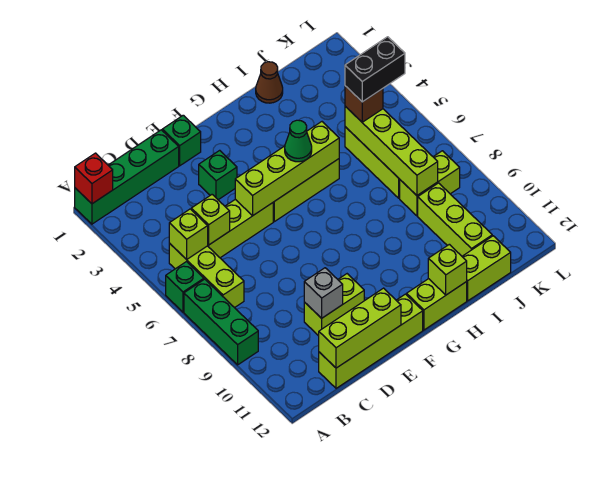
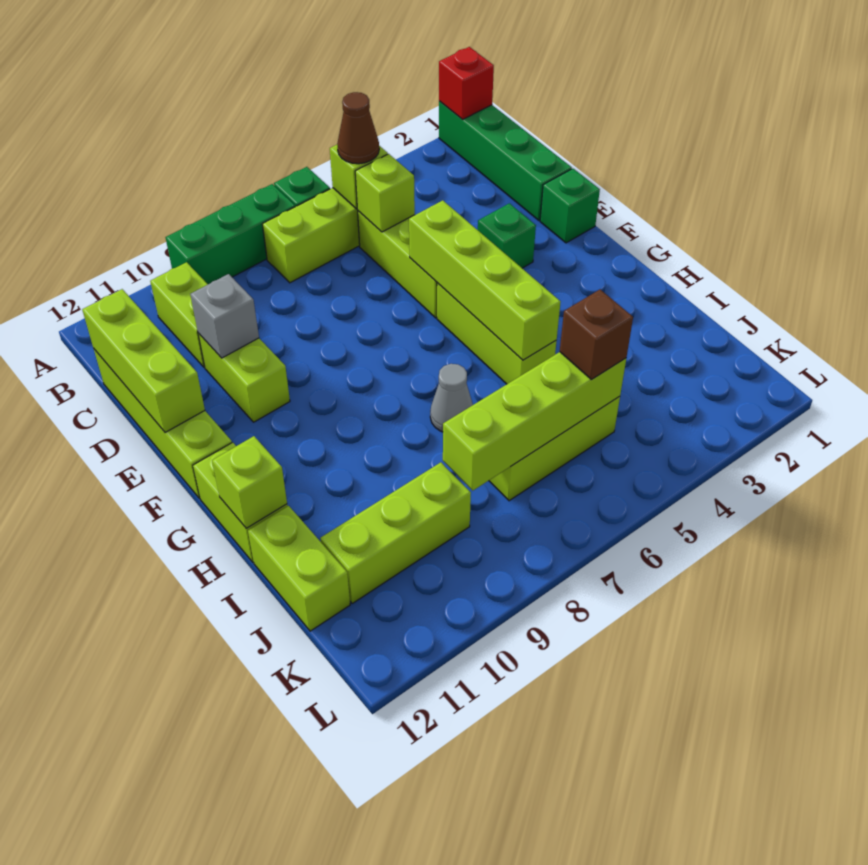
green 1x1 cone [285,120,312,162] -> none
none -> grey 1x1 cone [430,364,473,432]
brown 1x1 cone [256,62,283,103] -> brown 1x1 cone moved to [337,92,379,164]
black 1x2 brick [345,37,405,102] -> none
lime 1x2 brick [400,151,460,216] -> lime 1x2 brick moved to [150,262,208,367]

